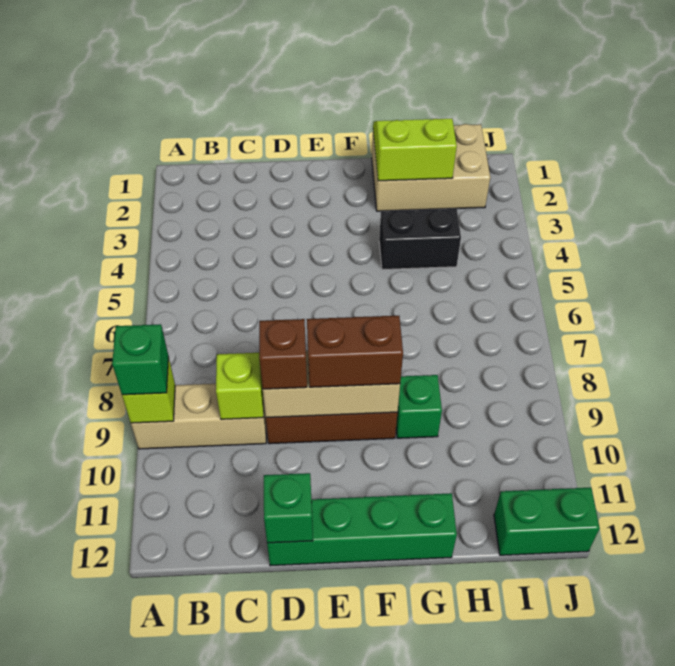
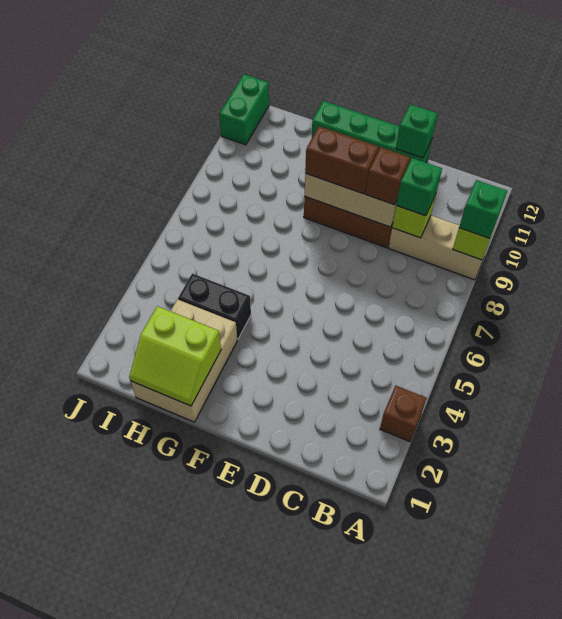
none -> brown 1x1 brick [380,386,427,442]
tan 2x3 brick [372,124,490,211] -> tan 2x3 brick turned to [131,299,237,422]
green 1x1 brick [396,375,442,438] -> green 1x1 brick moved to [396,158,442,216]
green 1x2 brick [494,488,600,555] -> green 1x2 brick turned to [219,74,269,145]

